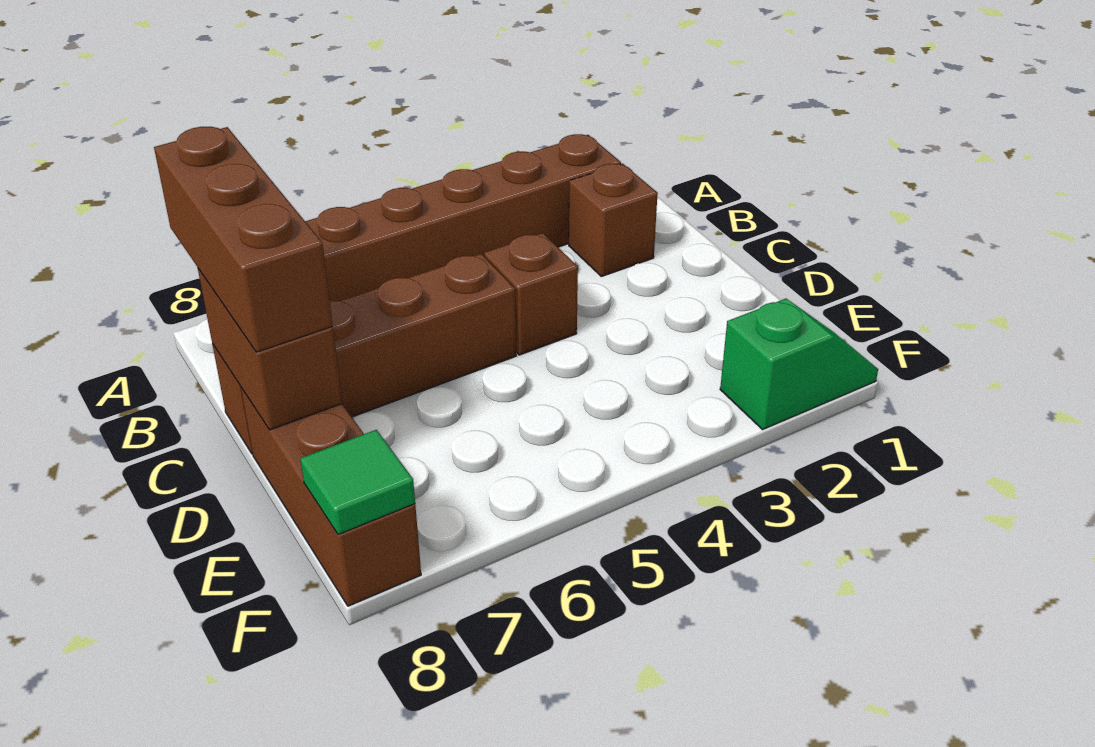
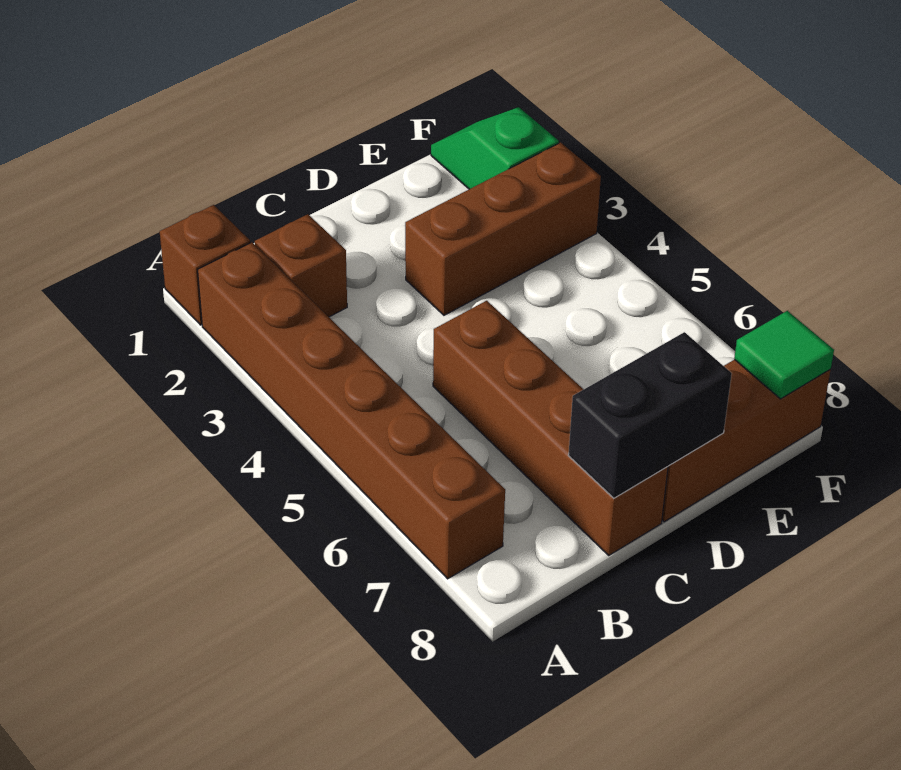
brown 1x3 brick [154,127,333,352] -> brown 1x3 brick moved to [405,142,601,315]
brown 1x1 brick [484,233,578,355] -> brown 1x1 brick moved to [160,205,250,325]
brown 1x2 brick [198,269,342,430] -> black 1x2 brick [568,332,732,498]

